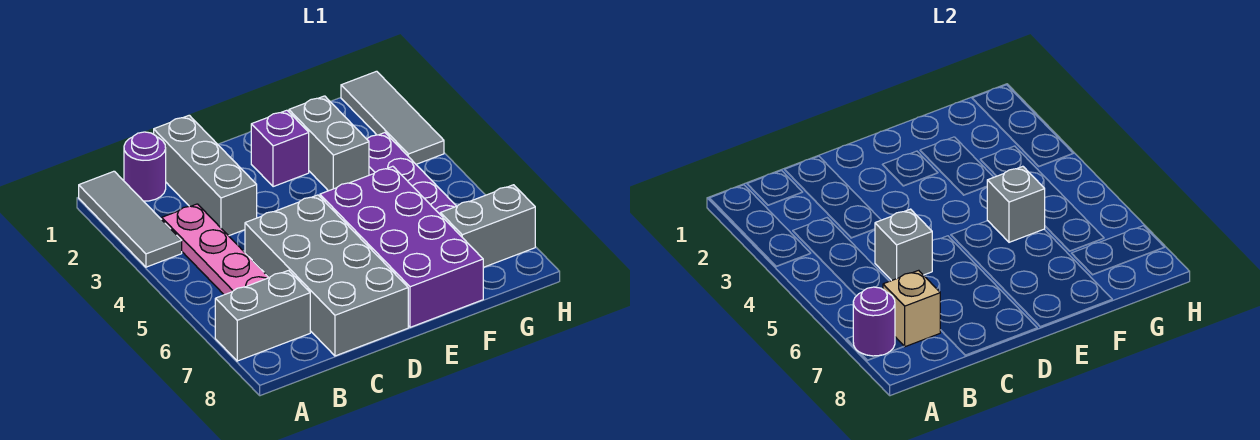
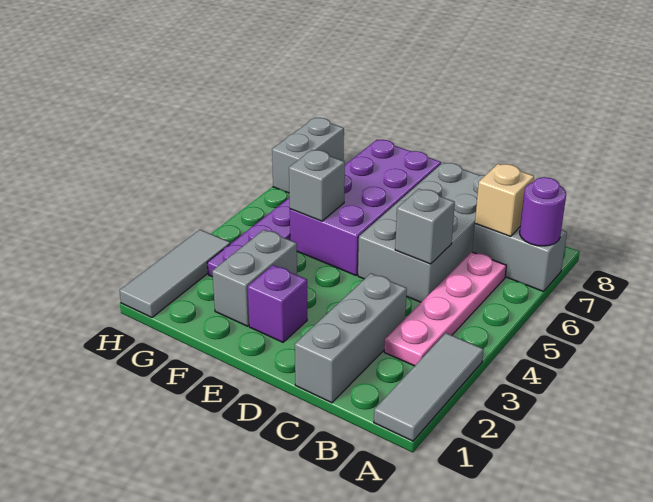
purple 1x1 round brick [124,132,166,201] -> none
grey 1x2 brick [440,185,535,267] -> grey 1x2 brick turned to [272,118,344,193]

